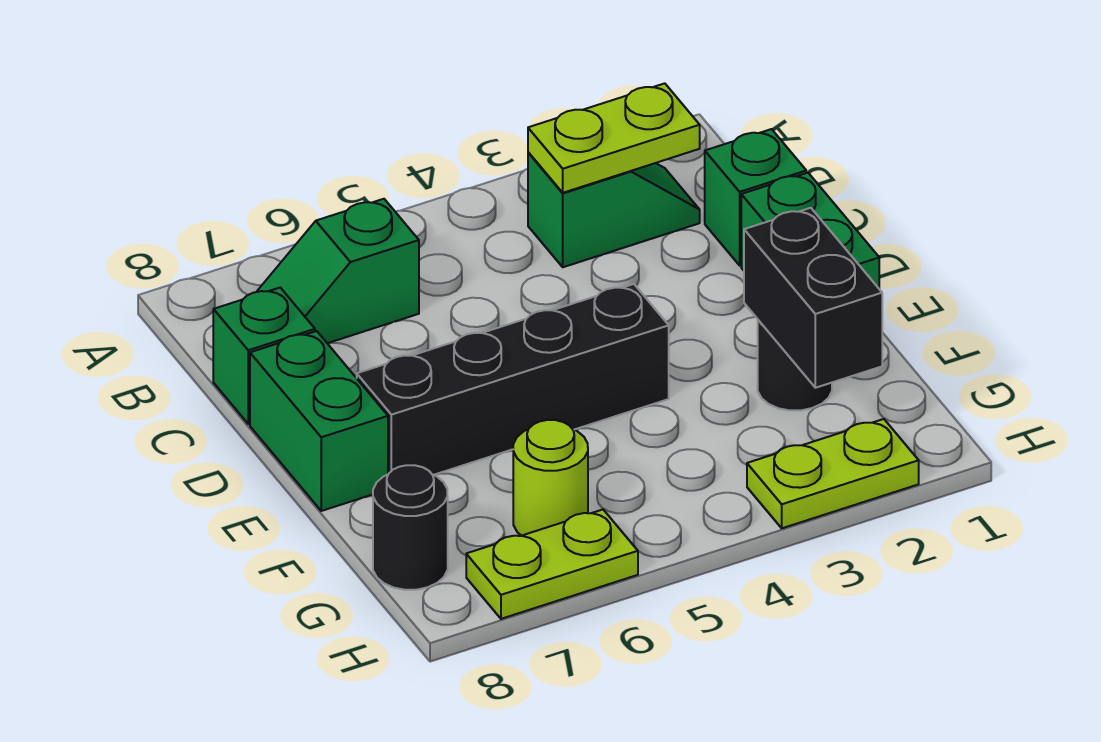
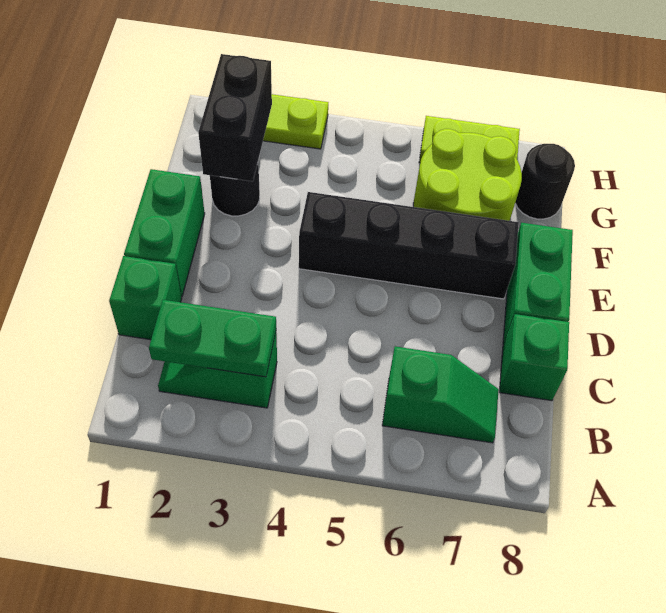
lime 1x2 plate [528,83,700,193] -> green 1x2 plate [149,300,276,377]
lime 1x1 round brick [513,420,588,536] -> lime 2x2 round brick [413,129,522,221]

